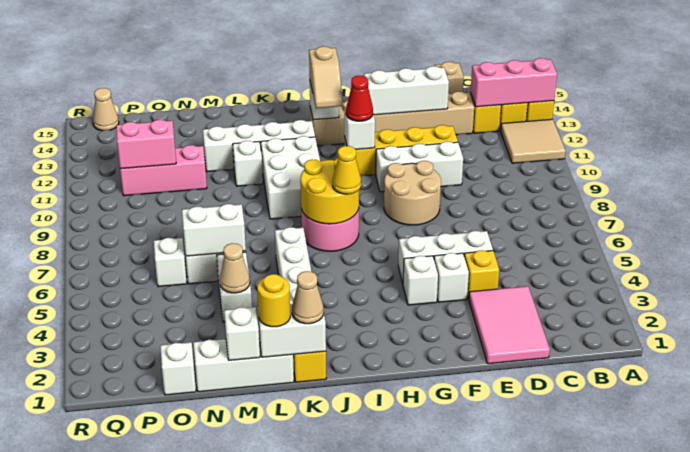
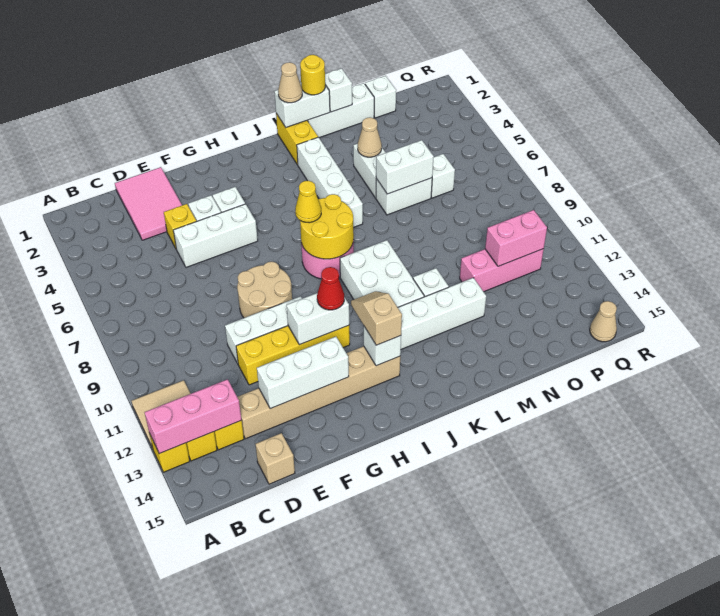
white 1x1 brick [344,107,375,150] -> white 1x2 brick [287,293,349,345]

